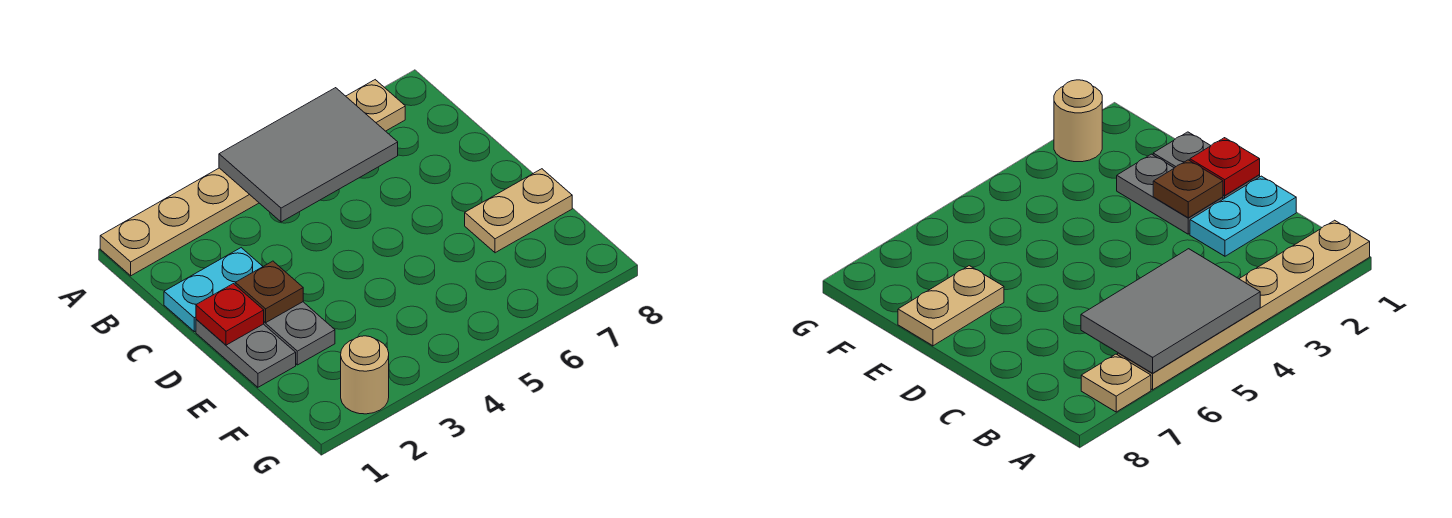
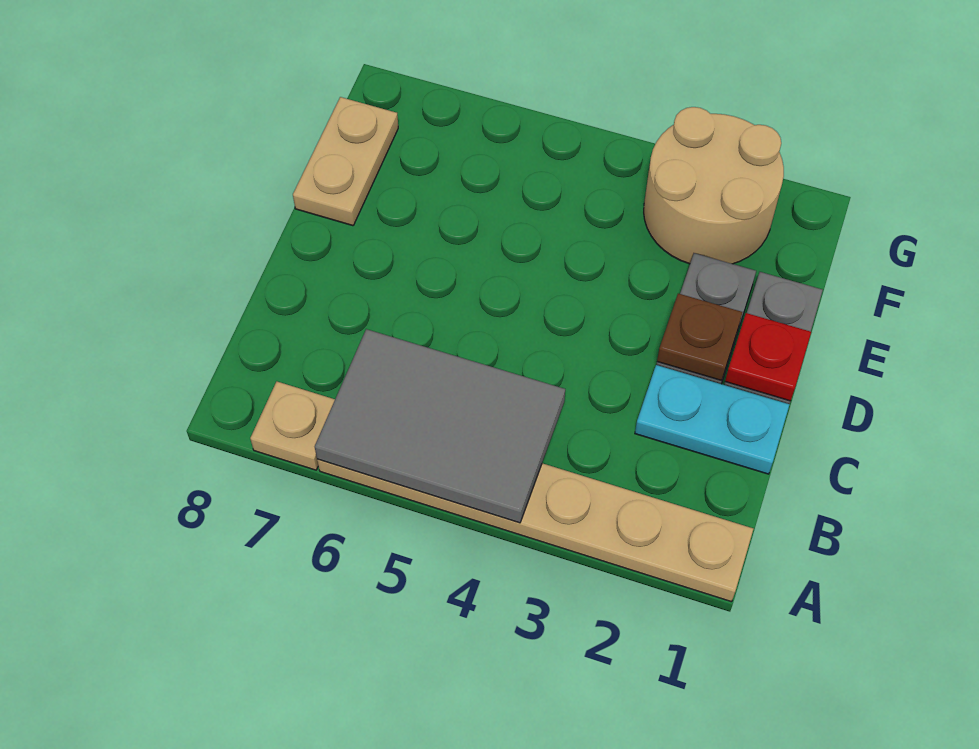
tan 1x2 plate [465,169,572,253] -> tan 1x2 plate turned to [293,97,398,226]
tan 1x1 round brick [341,336,389,414] -> tan 2x2 round brick [644,107,784,264]

